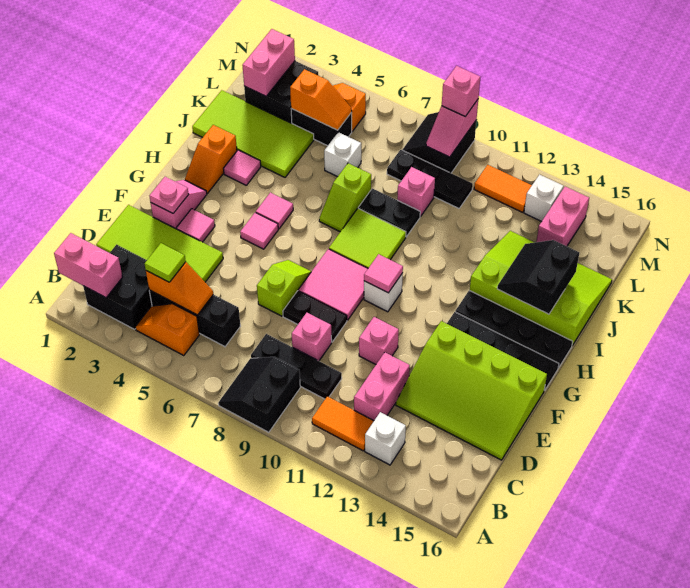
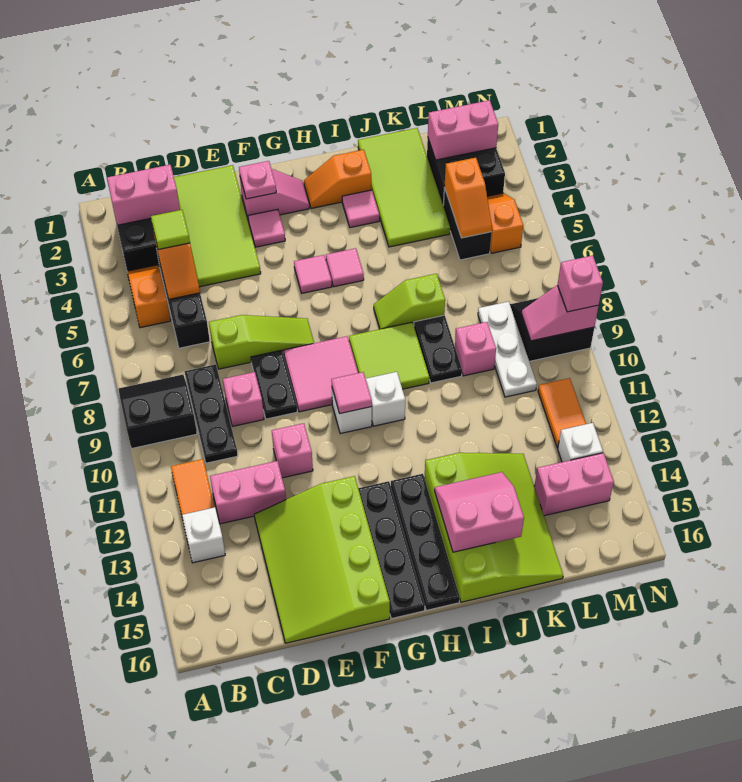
pink 1x2 brick [54,233,122,298] -> pink 1x2 brick turned to [107,165,180,225]
lime 1x2 slope [257,260,311,316] -> lime 1x3 slope [209,315,314,369]
black 2x2 slope [497,240,579,314] -> pink 2x2 slope [435,472,524,552]
white 1x1 brick [324,132,361,177] -> white 1x1 brick moved to [366,372,405,426]
black 1x3 plate [387,150,473,208] -> white 1x3 plate [478,302,537,397]

